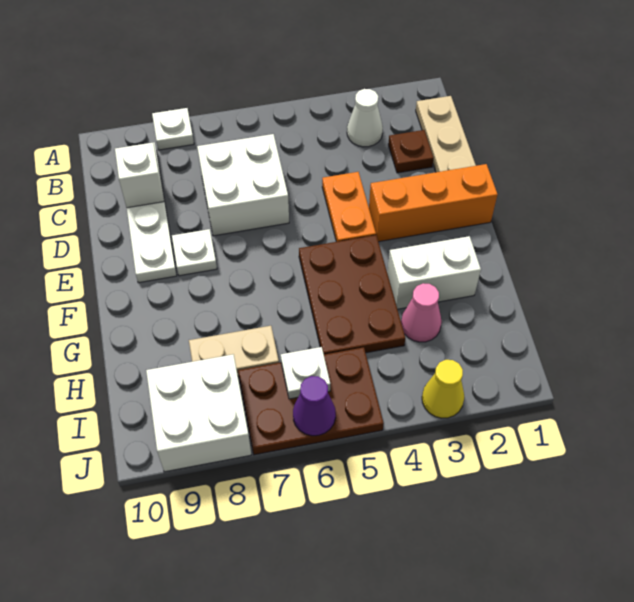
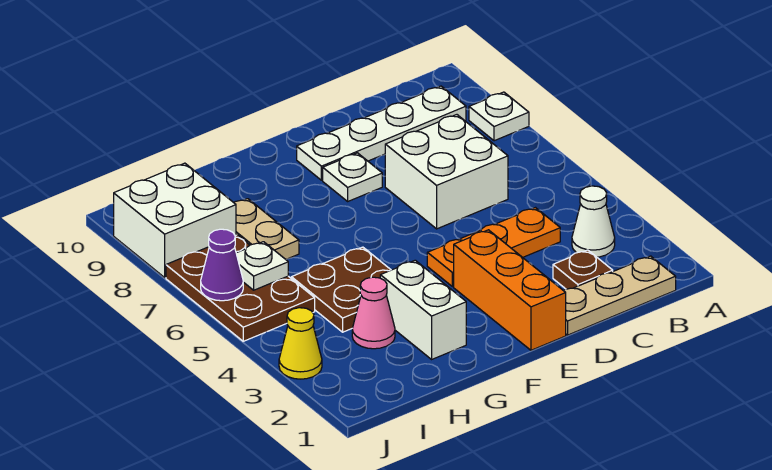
white 1x1 brick [115,143,164,208] -> none
orange 1x2 plate [322,172,376,242] -> orange 1x3 plate [427,208,560,287]
brown 2x3 plate [299,235,405,354] -> brown 2x2 plate [291,247,391,332]

